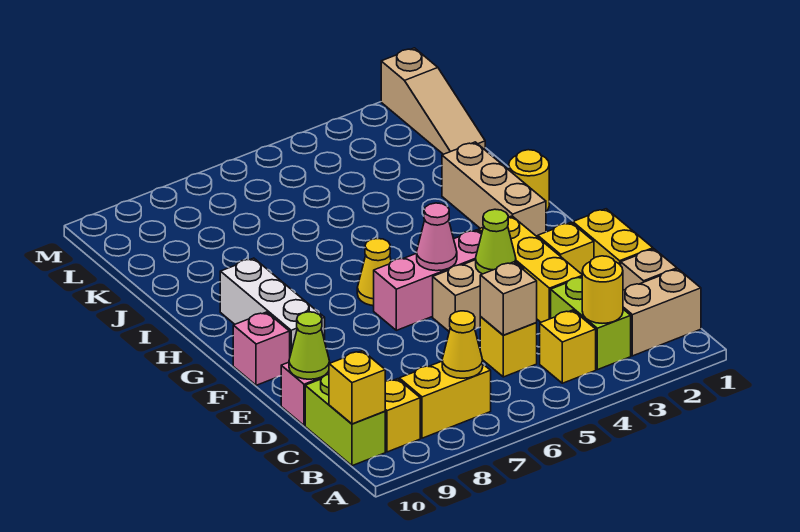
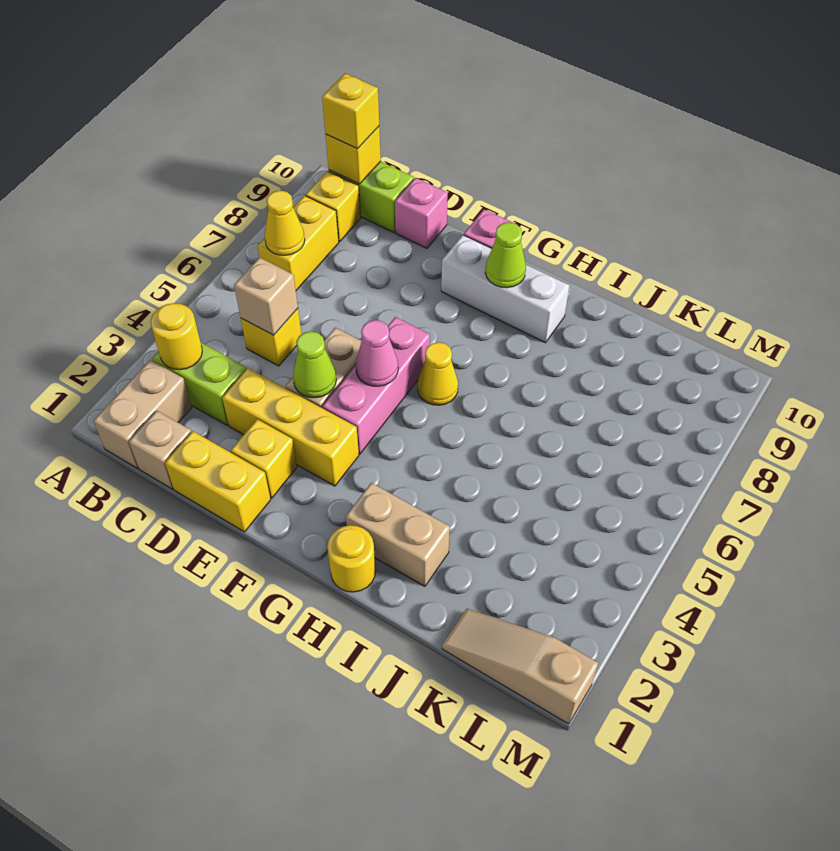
yellow 1x1 brick [540,310,596,383] -> yellow 1x1 brick moved to [322,73,379,149]
lime 1x1 cone [289,312,330,379] -> lime 1x1 cone moved to [485,222,526,288]
tan 1x3 brick [442,142,546,237] -> tan 1x2 brick [346,483,450,586]

